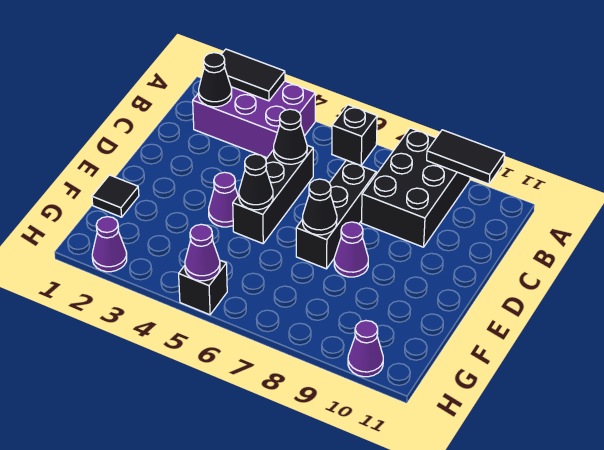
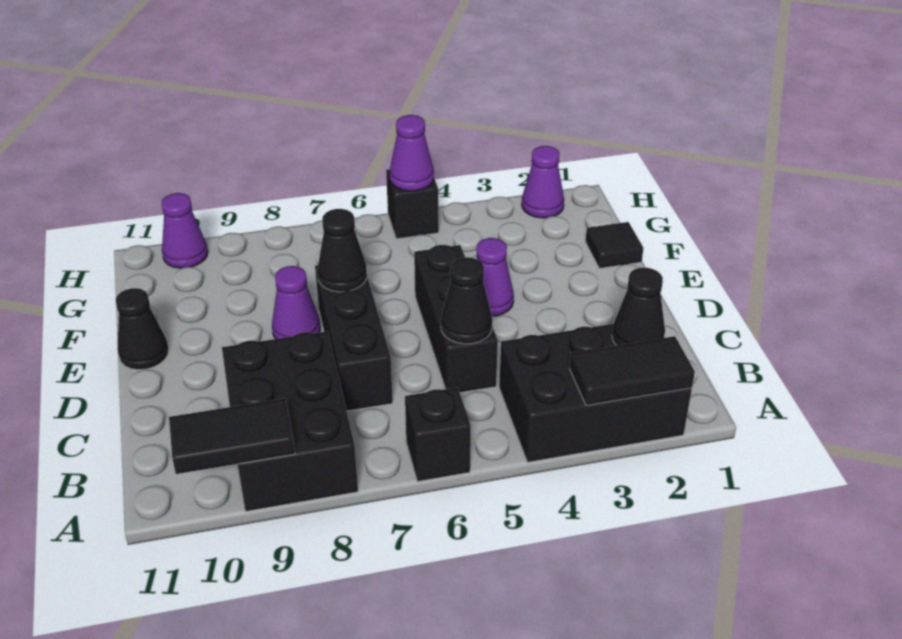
purple 2x3 brick [193,81,315,158] -> black 2x3 brick [499,324,692,462]
black 1x1 cone [239,154,273,210] -> black 1x1 cone moved to [116,288,169,370]

